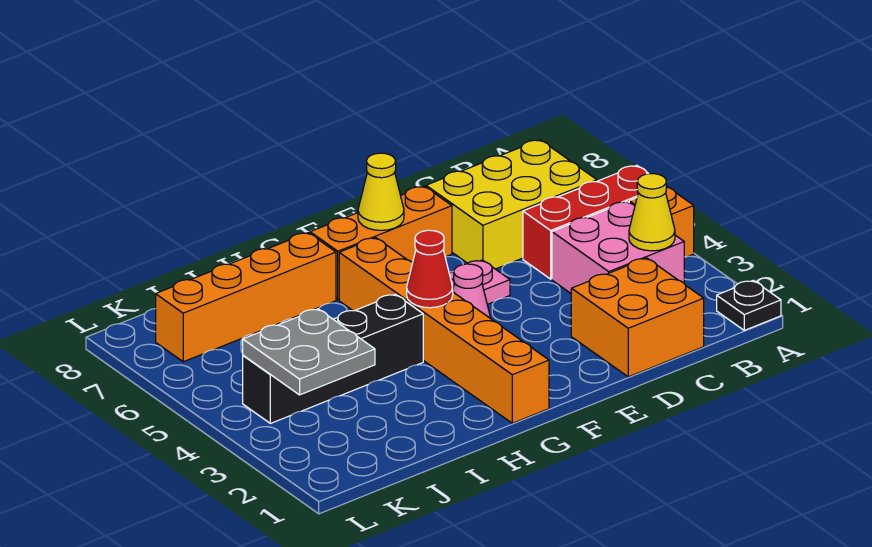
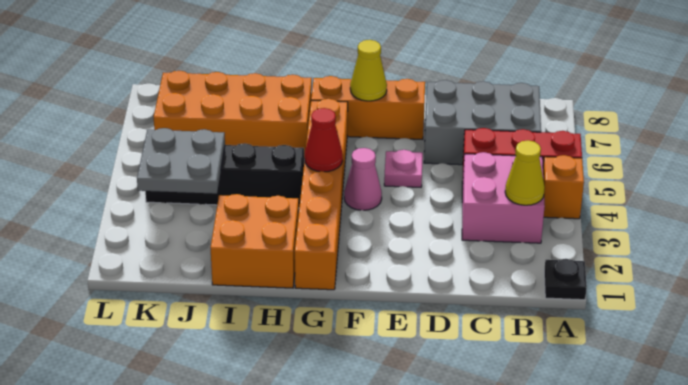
yellow 2x3 brick [426,140,597,269] -> grey 2x3 brick [424,80,541,165]
orange 2x2 brick [571,258,704,377] -> orange 2x2 brick moved to [211,194,299,288]
orange 1x4 brick [156,233,336,362] -> orange 2x4 brick [154,71,312,159]

